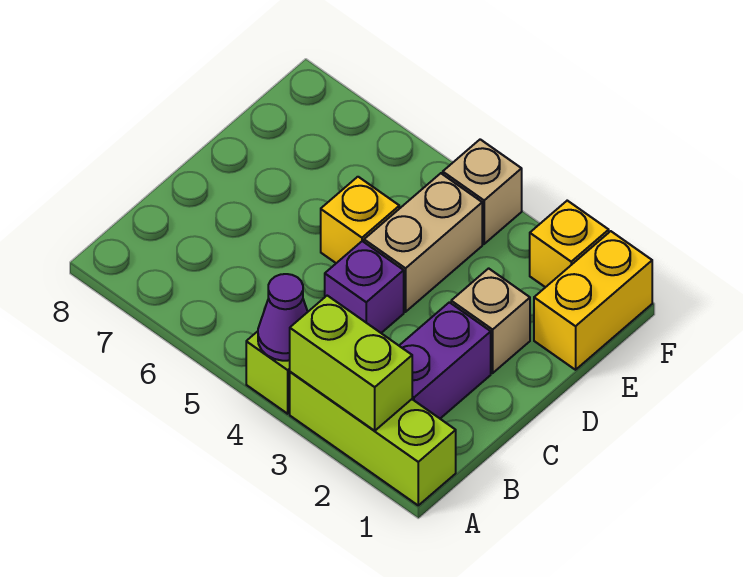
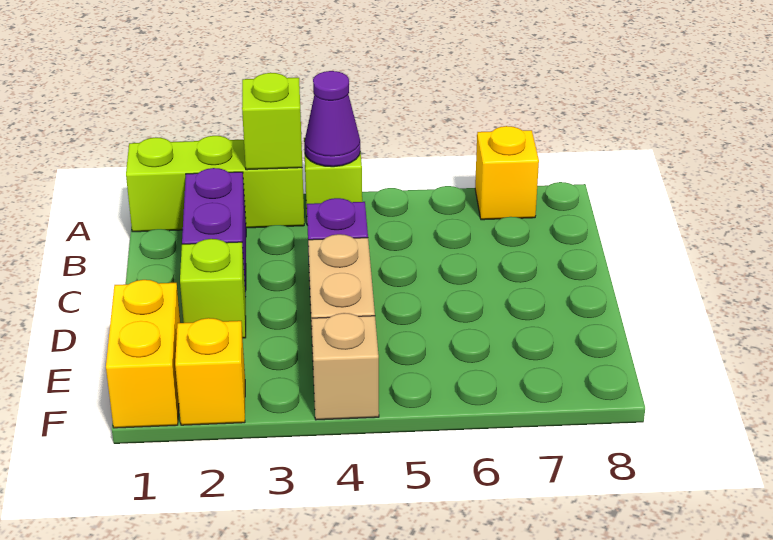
lime 1x2 brick [290,296,412,431] -> lime 1x1 brick [242,73,302,170]
tan 1x1 brick [451,268,530,373] -> lime 1x1 brick [180,239,246,338]
yellow 1x1 brick [321,177,399,263] -> yellow 1x1 brick moved to [475,126,539,220]

